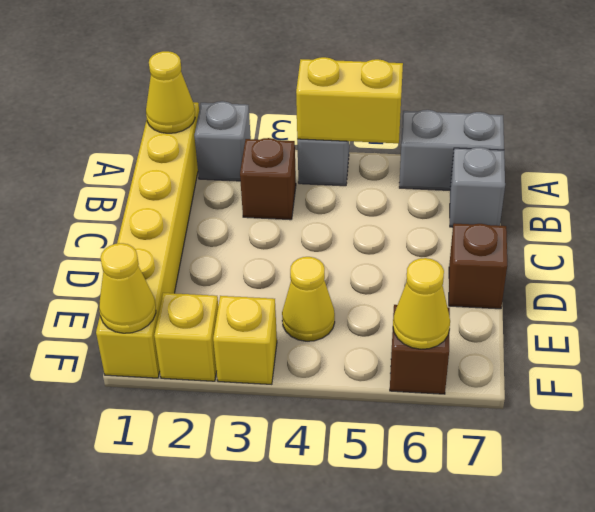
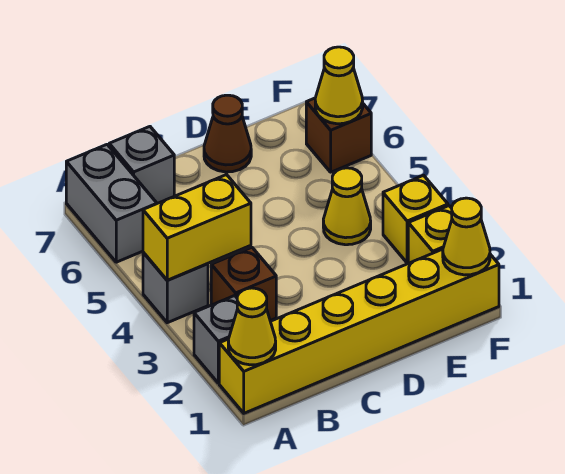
yellow 1x2 brick [296,57,403,143] -> yellow 1x2 brick turned to [143,175,251,280]
brown 1x1 brick [449,223,507,309] -> brown 1x1 cone [204,95,251,172]

